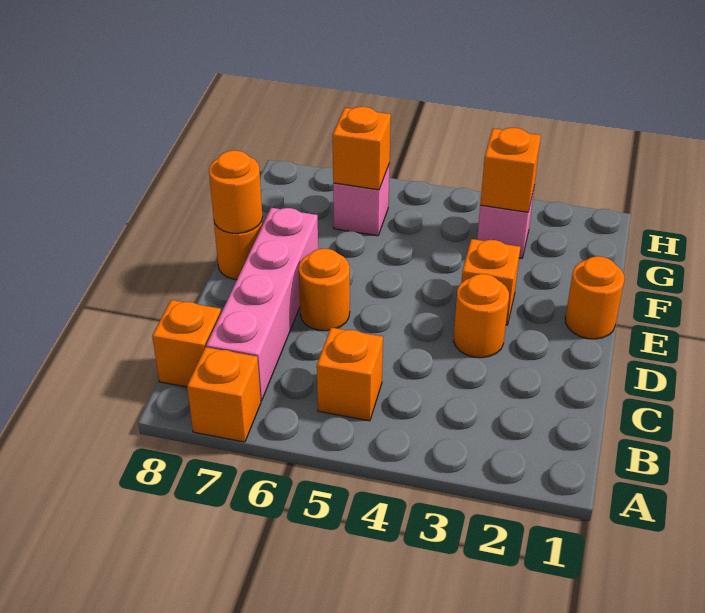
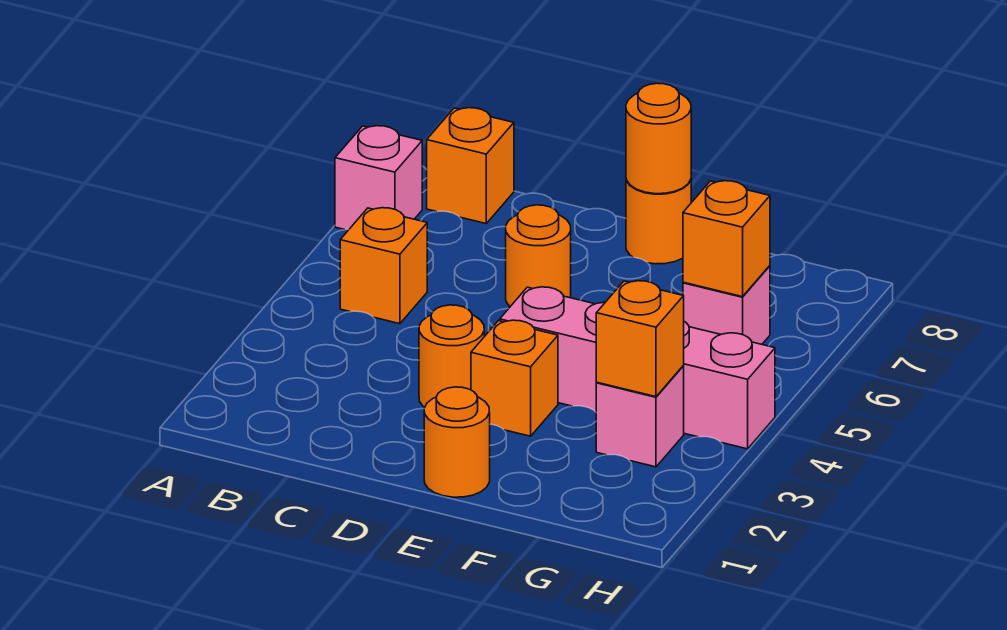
orange 1x1 brick [187,347,261,442] -> pink 1x1 brick [335,126,422,230]
pink 1x4 brick [206,208,318,401] -> pink 1x4 brick moved to [500,287,775,449]

